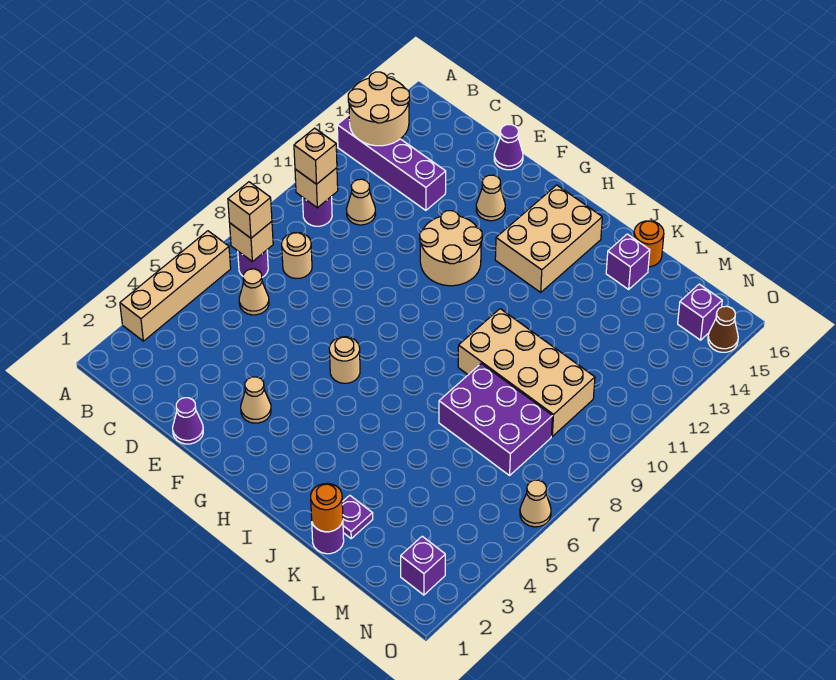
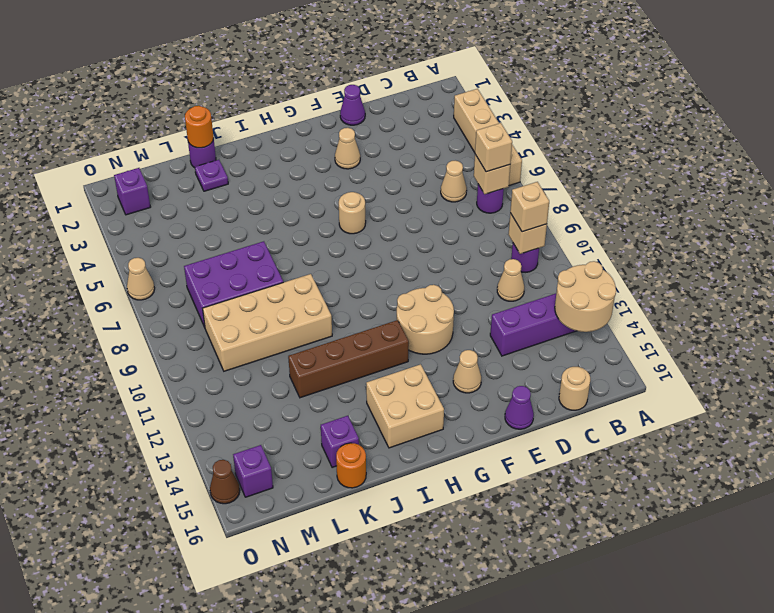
tan 1x1 round brick [282,233,312,278] -> tan 1x1 round brick moved to [559,367,590,410]
none -> brown 1x4 brick [288,320,409,398]
tan 2x3 brick [495,185,602,292] -> tan 2x2 brick [366,364,444,448]

